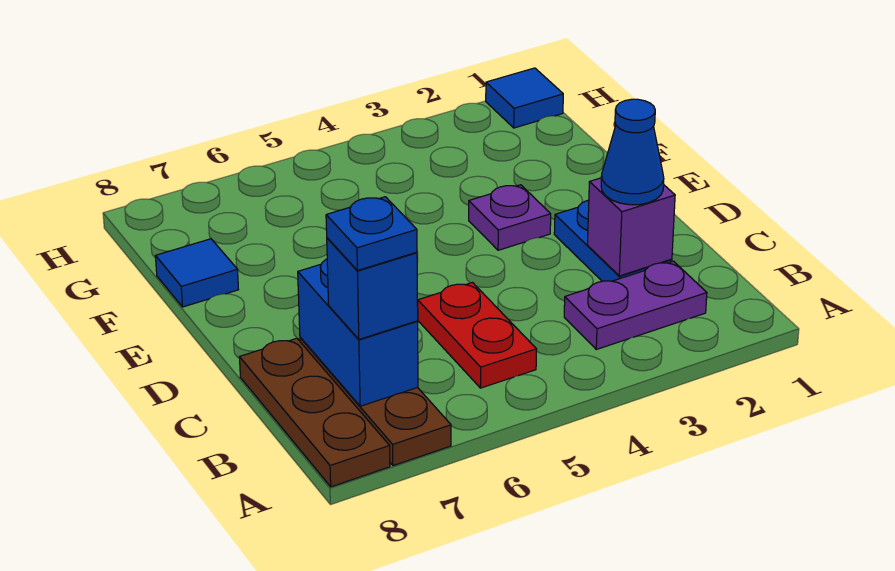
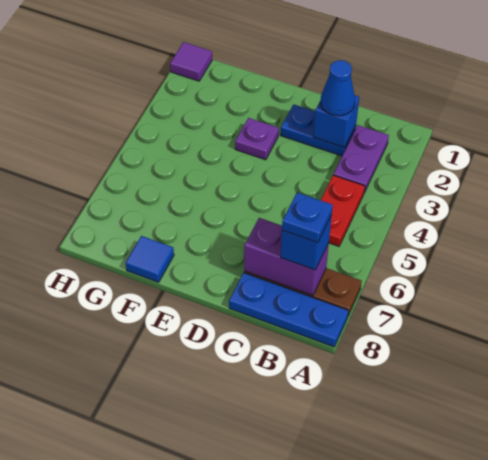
brown 1x3 plate [240,338,390,487] -> blue 1x3 plate [229,273,348,347]
red 1x2 plate [417,283,537,388] -> red 1x2 plate turned to [321,175,365,246]
blue 1x2 brick [298,259,418,406] -> purple 1x2 brick [244,218,329,296]
purple 1x1 brick [587,178,675,276] -> blue 1x1 brick [313,95,359,148]
blue 1x1 tile [486,68,563,128] -> purple 1x1 tile [170,42,212,81]

